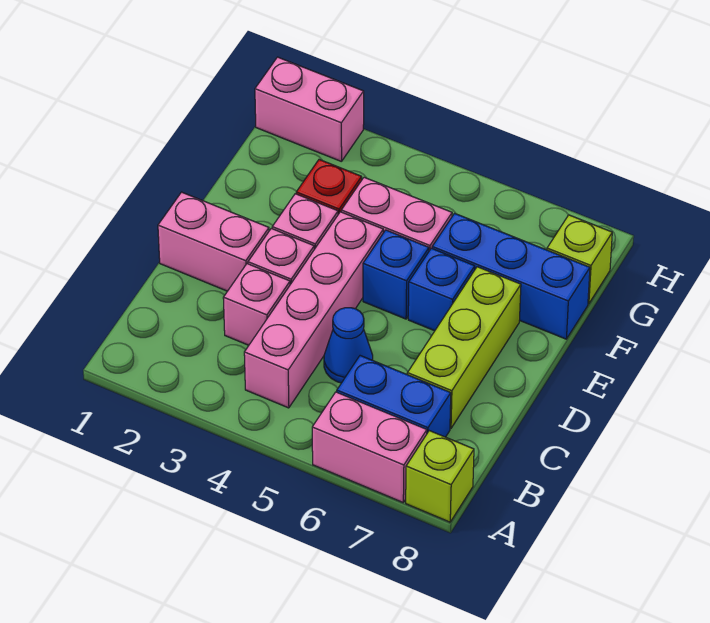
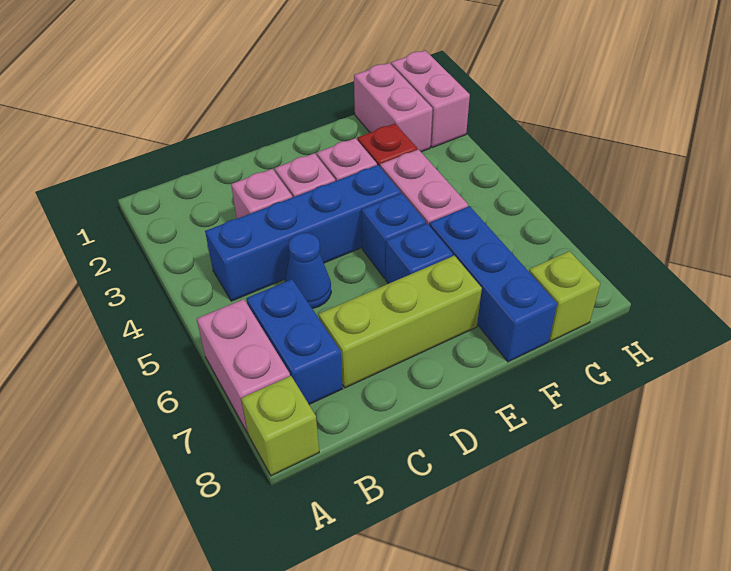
pink 1x4 brick [244,212,383,408] -> blue 1x4 brick [205,165,401,301]
pink 1x2 brick [158,192,269,291] -> pink 1x2 brick moved to [354,63,433,152]

